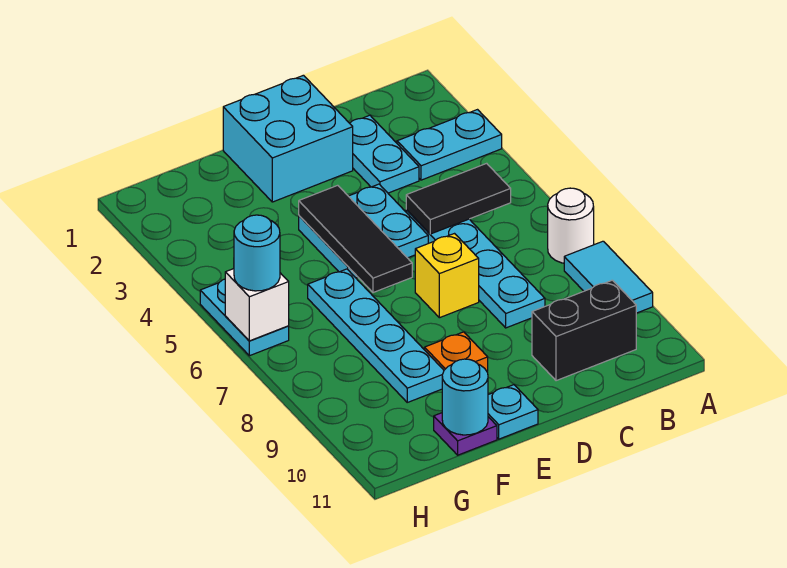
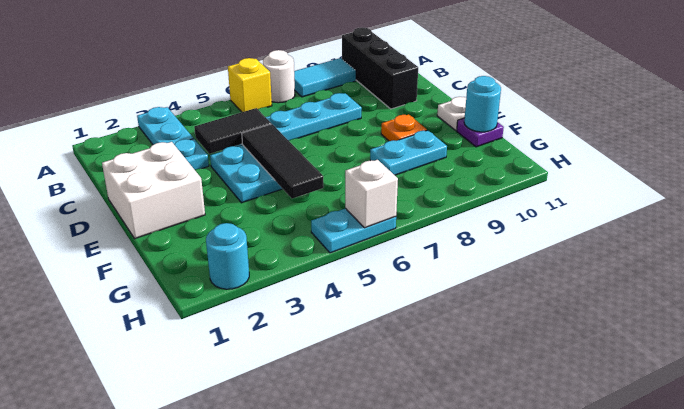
black 1x2 tile [406,163,511,234] -> black 1x2 tile turned to [194,108,271,154]
black 1x2 brick [532,280,636,381] -> black 1x3 brick [342,27,418,109]
cyan 2x2 brick [223,75,353,202] -> white 2x2 brick [102,142,205,238]
yellow 1x1 brick [415,234,479,318] -> yellow 1x1 brick moved to [228,58,272,112]
black 1x3 tile [299,185,412,293] -> black 1x3 tile turned to [242,124,324,199]
cyan 1x1 plate [488,385,538,439] -> white 1x1 plate [437,97,466,131]
cyan 1x4 plate [308,269,444,402] -> cyan 1x2 plate [370,130,447,175]
cyan 1x1 round brick [234,215,280,291] -> cyan 1x1 round brick moved to [206,223,249,289]

